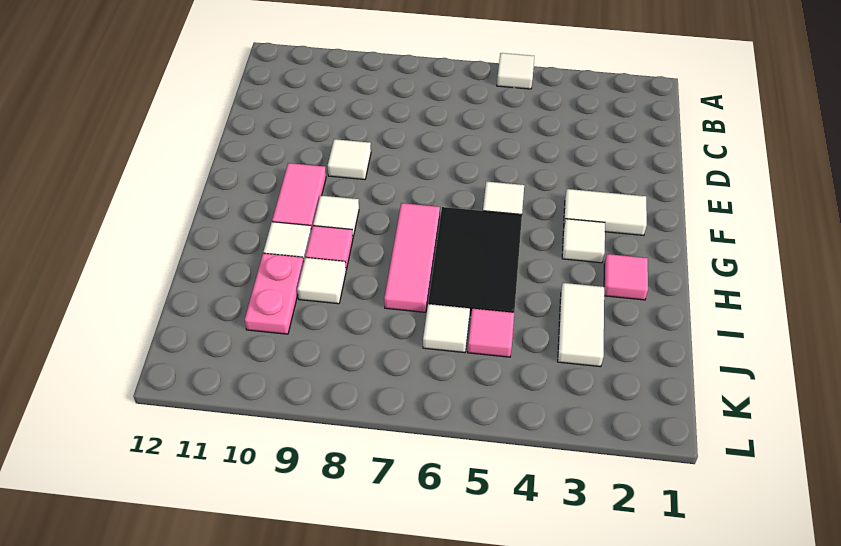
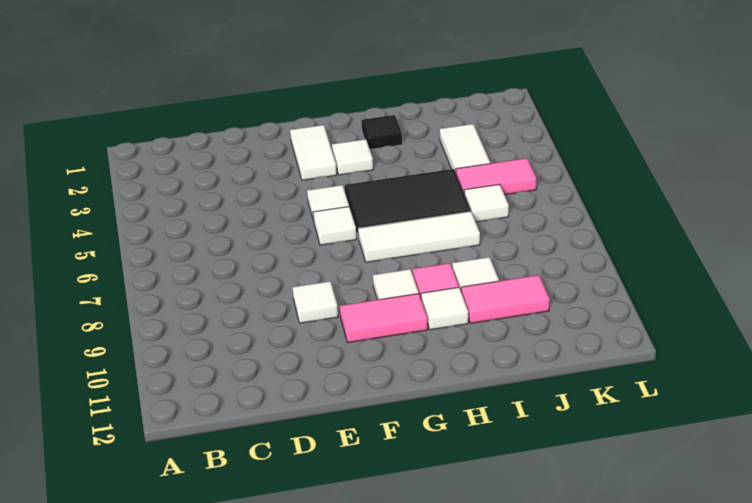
white 1x1 tile [497,53,534,89] -> white 1x1 tile moved to [313,207,357,245]
pink 1x3 tile [384,203,440,312] -> white 1x3 tile [358,212,480,262]
pink 1x1 tile [604,254,648,300] -> black 1x1 tile [361,115,402,150]
white 1x2 tile [558,283,604,367] -> white 1x2 tile turned to [440,124,490,172]
pink 1x2 plate [245,253,304,334] -> pink 1x2 tile [461,275,550,323]
pink 1x1 tile [468,308,514,357] -> pink 1x2 tile [456,158,536,195]

